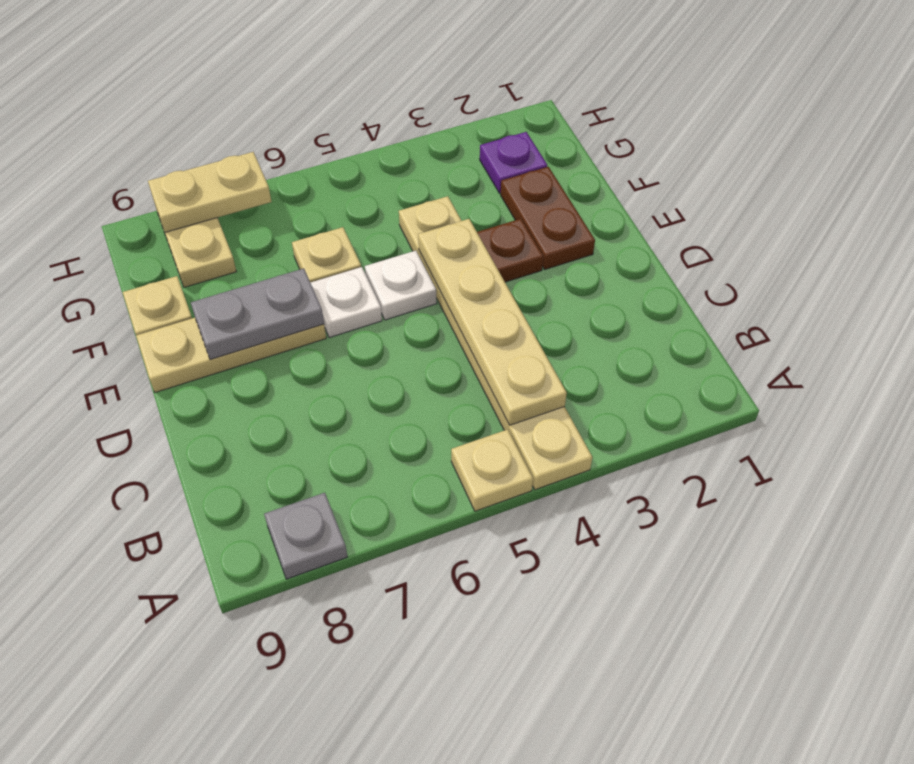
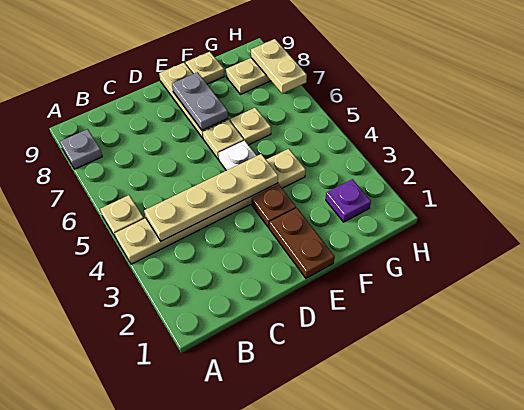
brown 1x2 plate [501,167,595,269] -> brown 1x2 plate turned to [269,208,335,278]
white 1x1 plate [310,267,382,338] -> tan 1x1 plate [203,120,244,159]

